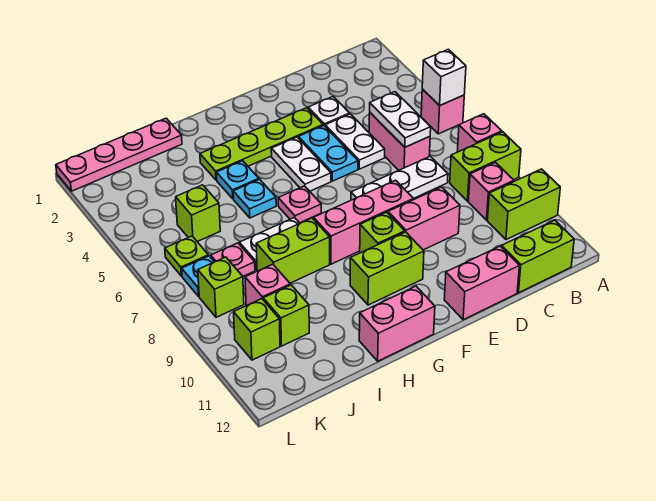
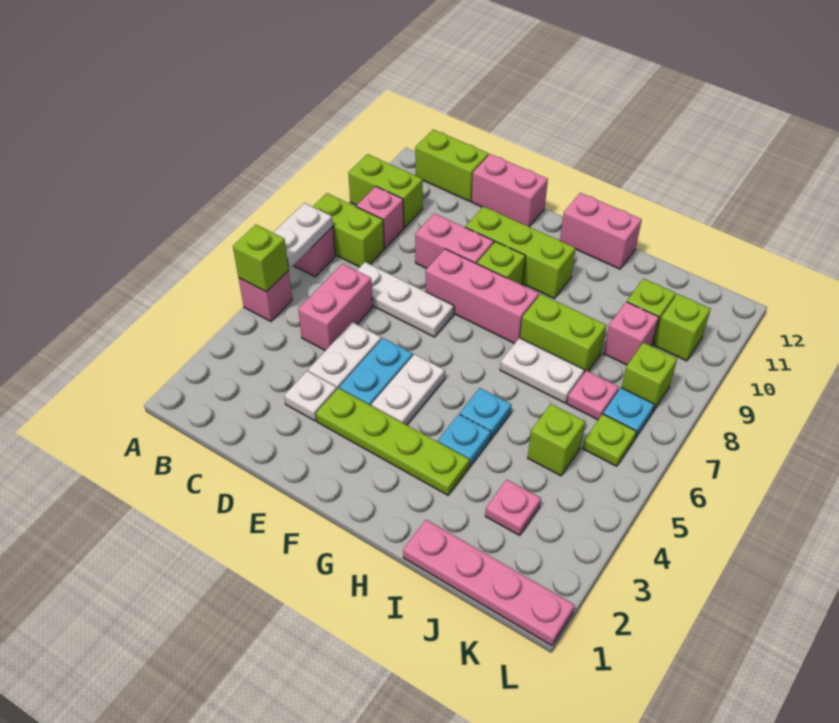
white 1x1 brick [422,49,466,106] -> lime 1x1 brick [233,225,289,292]
white 1x2 plate [370,92,431,147] -> white 1x2 plate moved to [273,203,333,269]
lime 1x2 brick [350,232,424,305] -> lime 1x3 brick [465,206,576,299]
pink 1x1 plate [278,186,321,223] -> pink 1x1 plate moved to [485,480,541,535]

